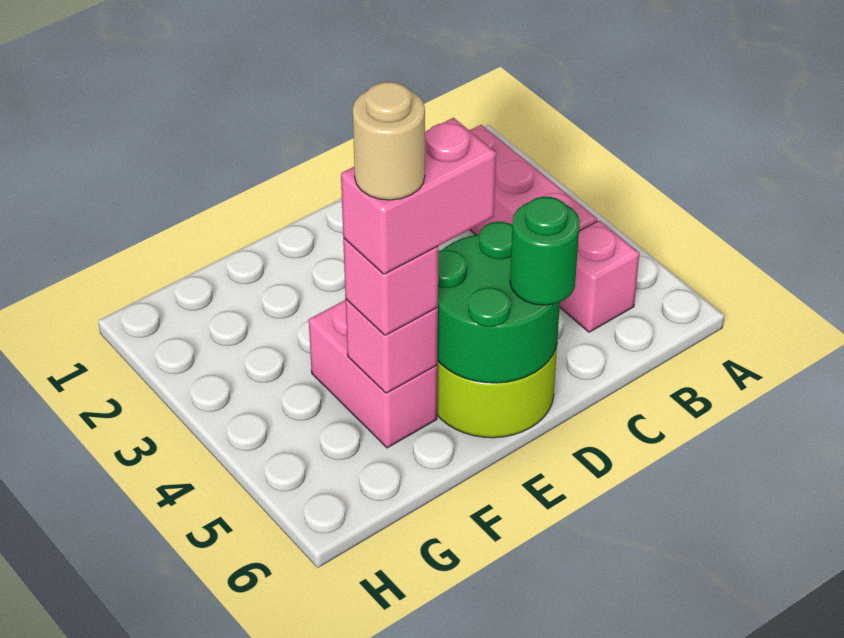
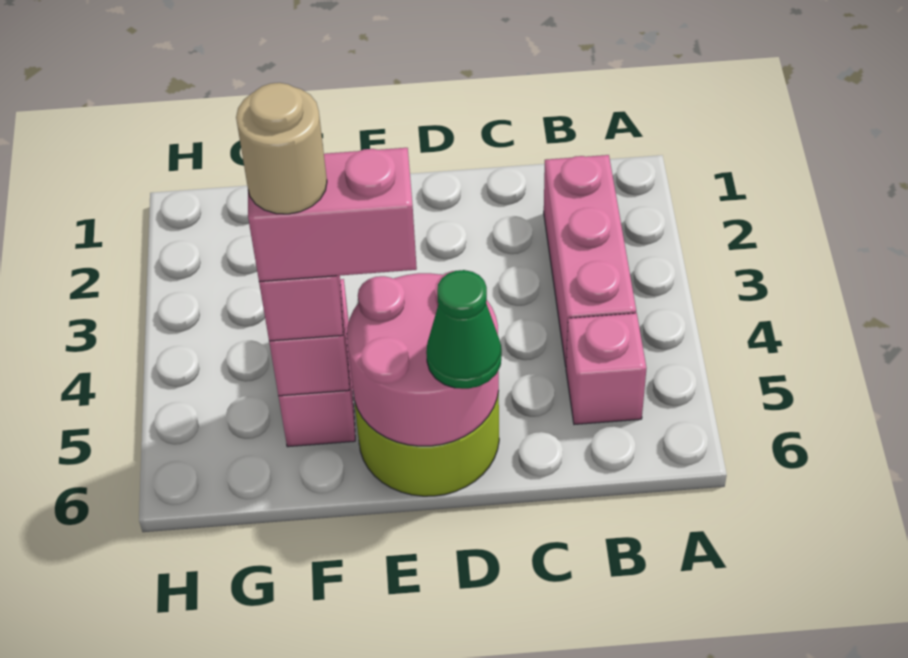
green 2x2 round brick [438,222,560,383] -> pink 2x2 round brick [347,271,499,446]
green 1x1 round brick [510,197,580,305] -> green 1x1 cone [426,270,502,389]

